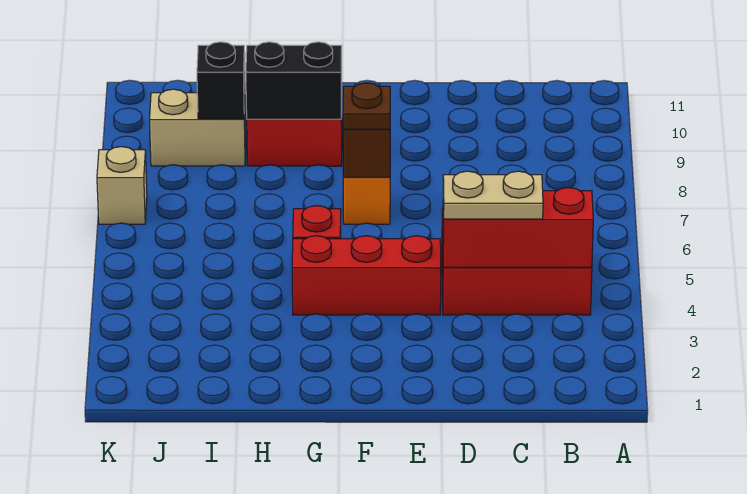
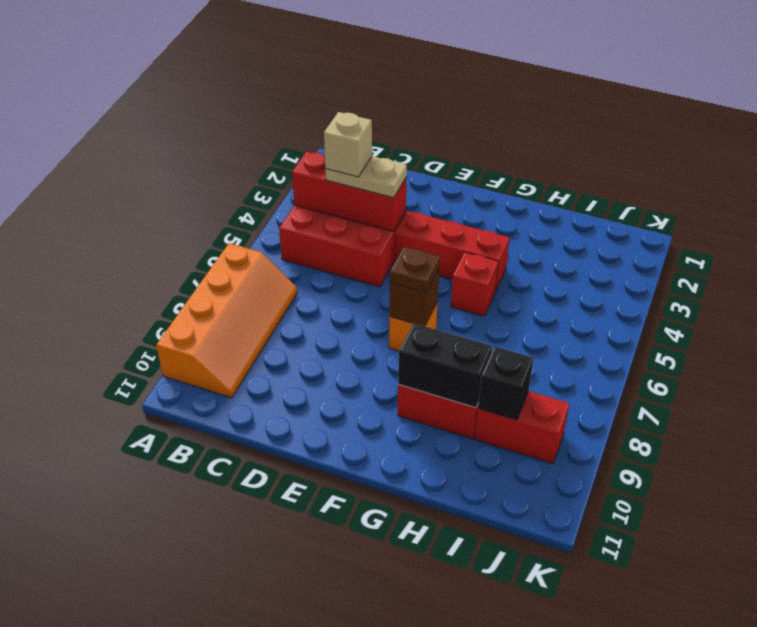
none -> orange 2x4 slope [156,243,297,398]
tan 1x2 brick [150,89,246,166] -> red 1x2 brick [475,391,569,464]
tan 1x1 brick [97,147,147,224] -> tan 1x1 brick moved to [324,112,372,177]

